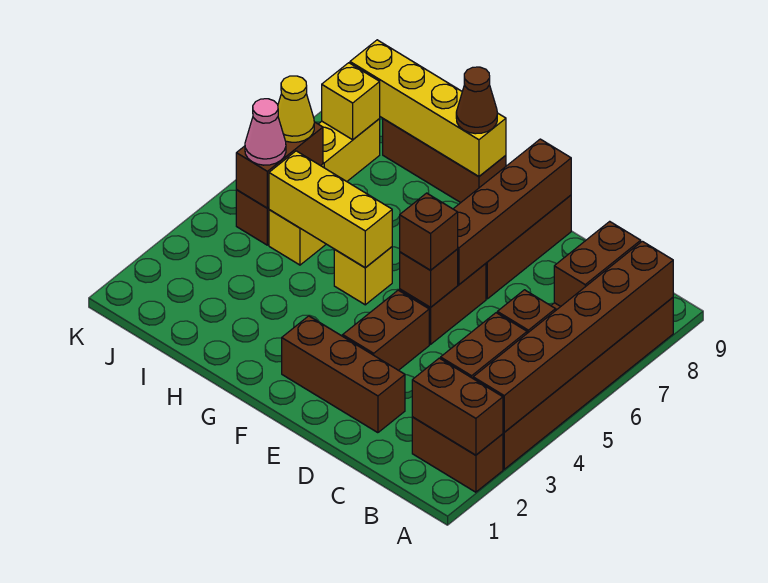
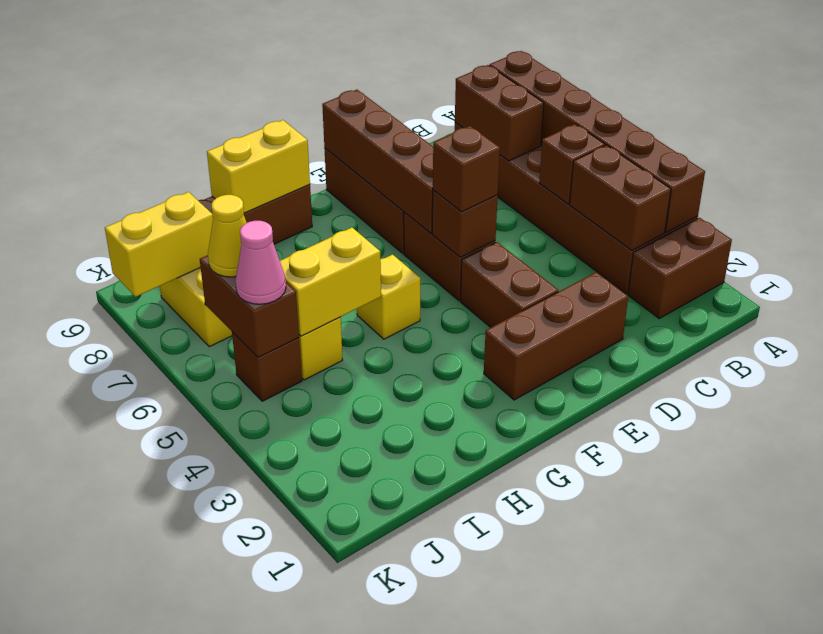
brown 1x2 brick [412,358,503,455] -> none
yellow 1x3 brick [269,151,392,268] -> yellow 1x2 brick [280,228,381,336]
yellow 1x4 brick [350,40,506,177] -> yellow 1x2 brick [207,120,310,213]
brown 1x1 cone [456,67,497,134] -> none
yellow 1x1 brick [322,63,380,140] -> yellow 1x2 brick [105,192,213,297]

